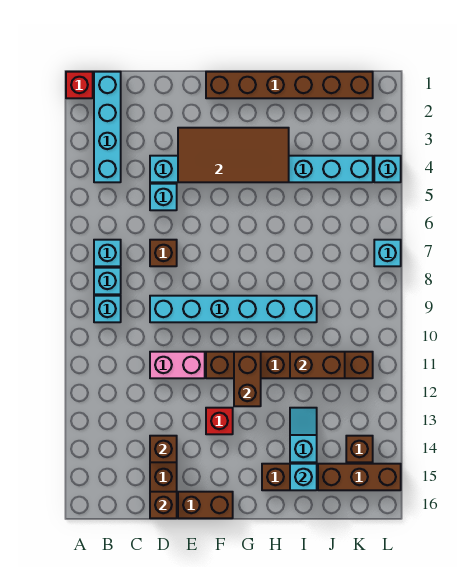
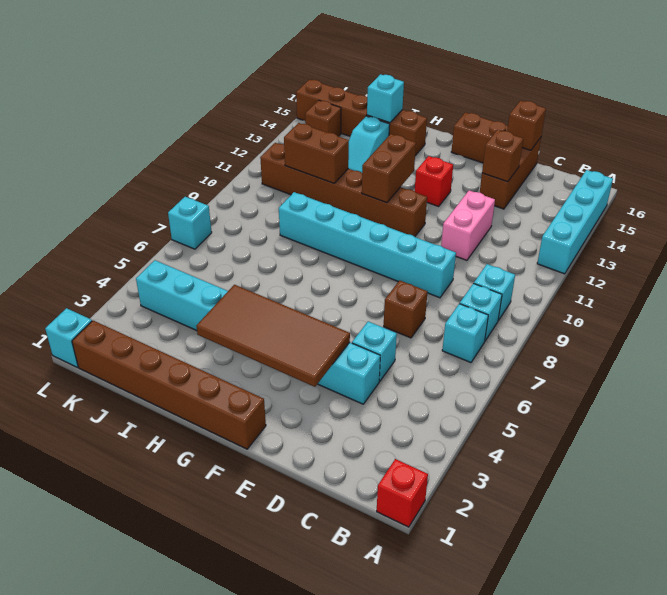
cyan 1x4 brick [94,72,121,182] -> cyan 1x4 brick moved to [537,170,613,274]
pink 1x2 brick [150,352,205,378] -> pink 1x2 brick turned to [441,190,495,260]
cyan 1x1 brick [374,156,401,182] -> cyan 1x1 brick moved to [45,308,92,367]

